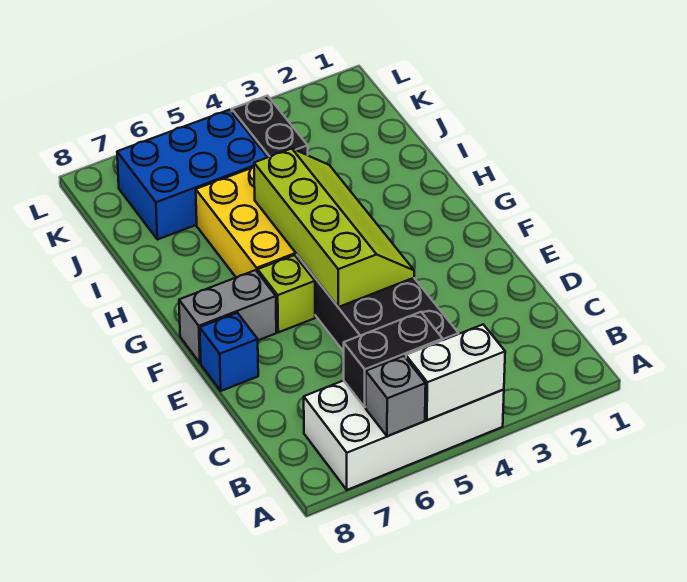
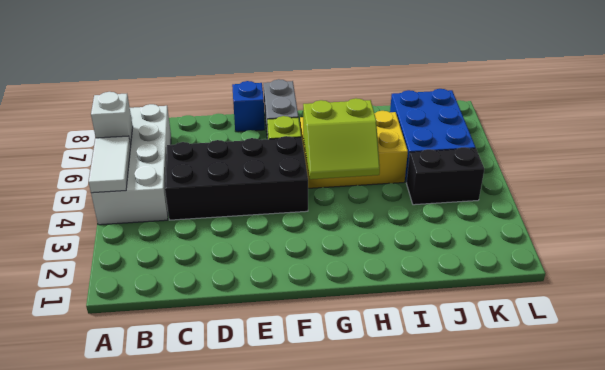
white 1x2 brick [406,325,505,420] -> white 1x2 tile [89,136,131,193]
grey 1x1 brick [366,356,426,436] -> white 1x1 brick [91,92,133,145]
black 1x2 brick [344,312,443,407] -> none
lime 2x4 slope [254,149,414,307] -> lime 2x2 slope [303,98,380,179]

